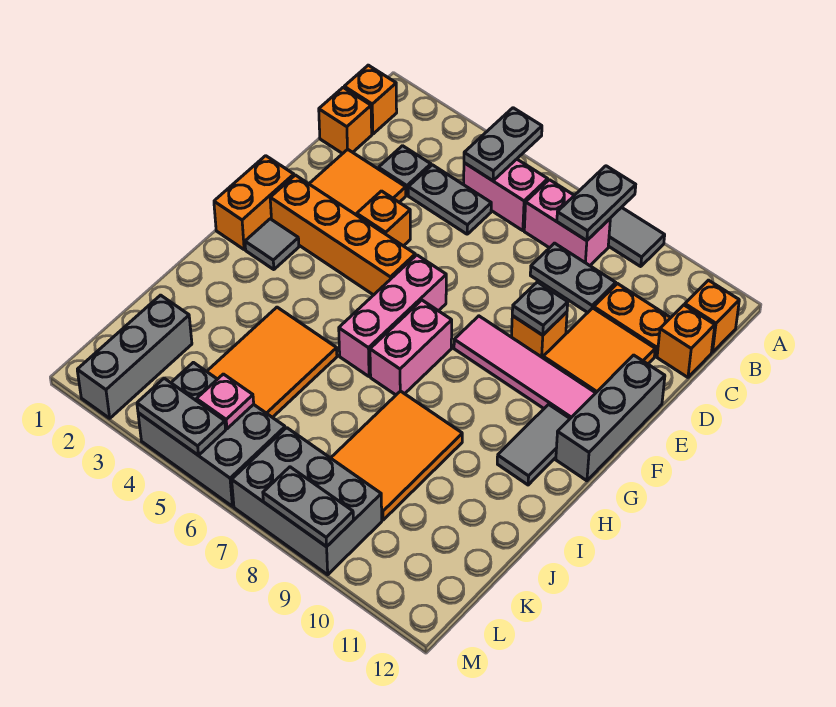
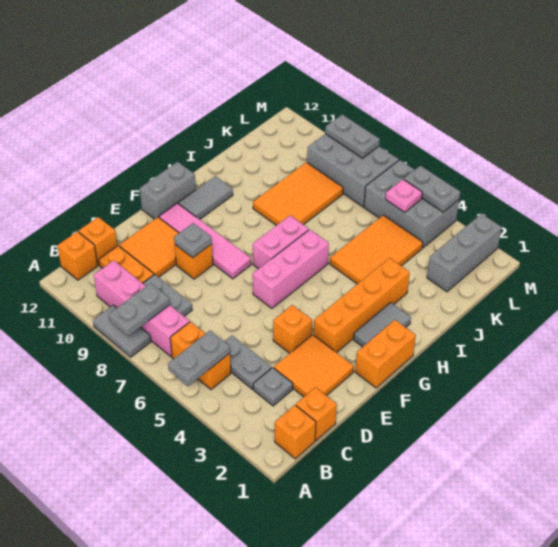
pink 1x2 brick [464,159,548,231] -> orange 1x2 brick [170,322,231,389]
pink 1x2 brick [524,180,610,266] -> pink 1x4 brick [94,260,190,357]
grey 1x3 brick [556,355,665,481] -> grey 1x2 brick [140,162,196,219]
orange 1x4 brick [270,175,415,295] -> orange 1x4 brick turned to [314,258,410,353]
grey 1x1 tile [245,219,299,270] -> grey 1x2 tile [354,303,411,347]

